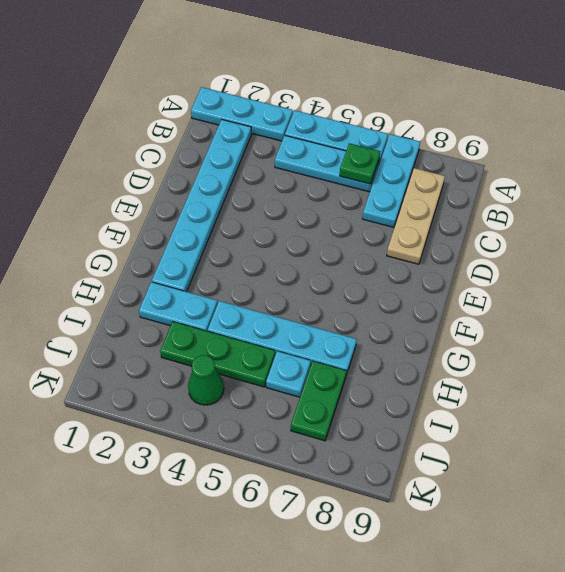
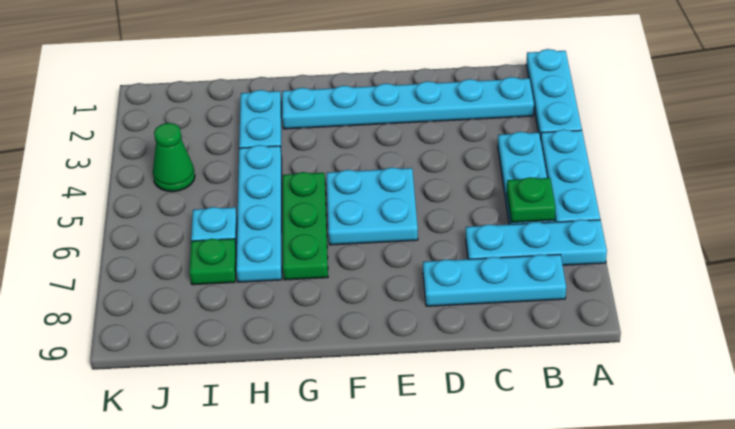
tan 1x3 plate [387,168,445,264] -> cyan 1x3 plate [423,255,566,306]
none -> cyan 2x2 plate [327,167,418,245]
green 1x3 plate [160,322,275,387] -> green 1x3 plate moved to [283,172,328,280]
green 1x2 plate [291,361,346,441] -> green 1x1 plate [190,239,236,285]

